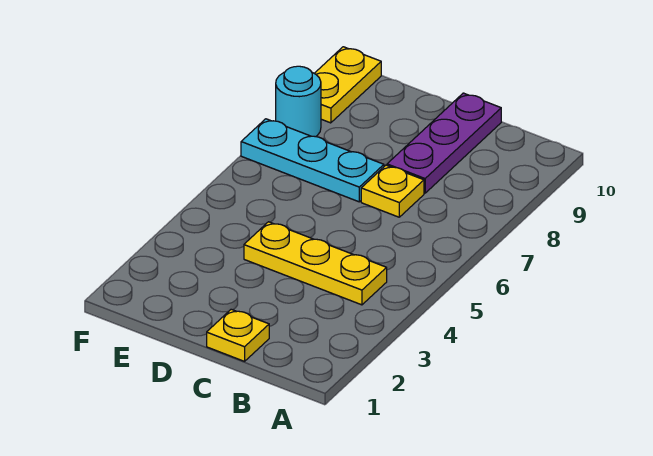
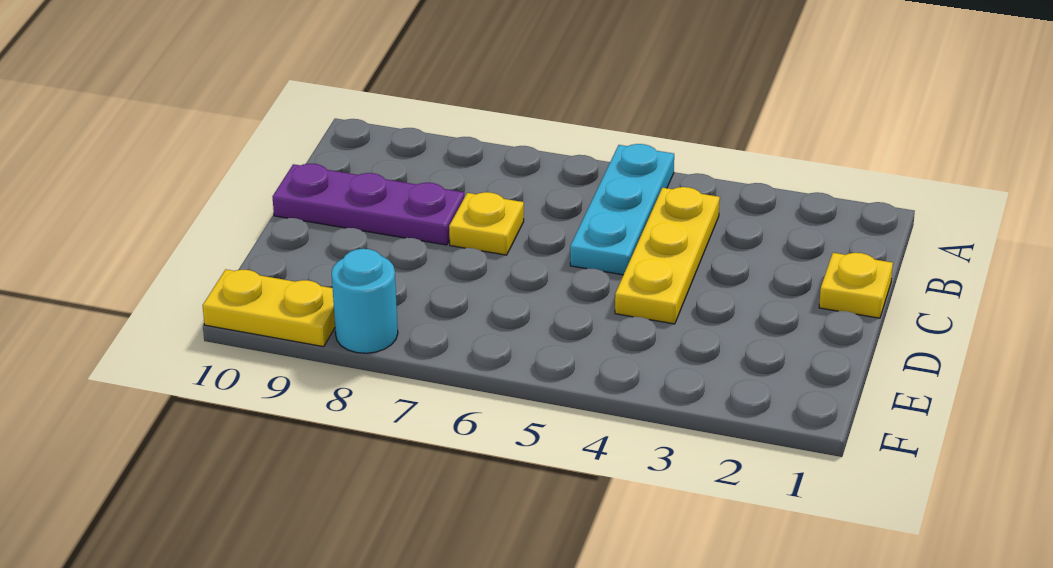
cyan 1x3 plate [241,119,384,202] -> cyan 1x3 plate moved to [570,144,674,275]

